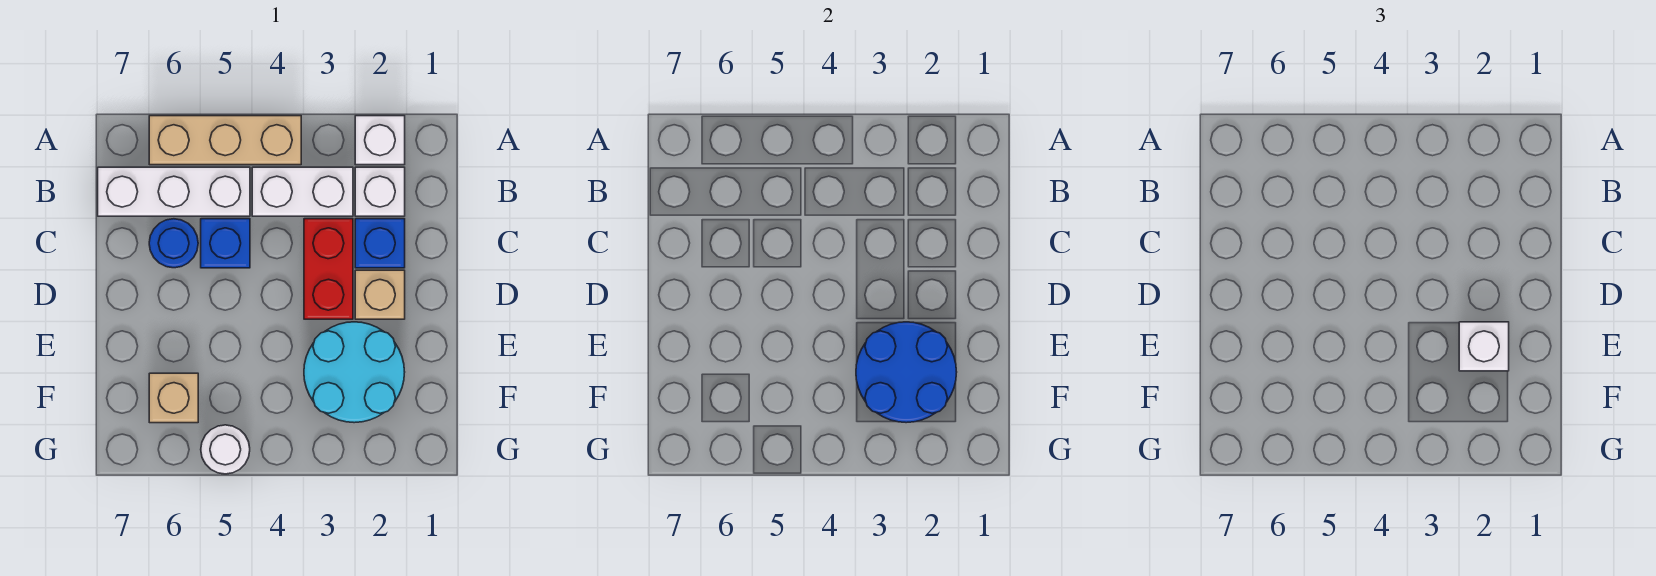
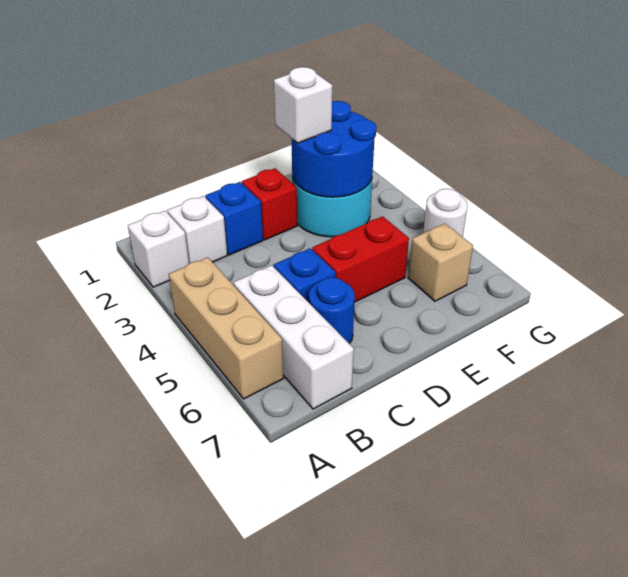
white 1x2 brick [252,167,353,216] -> none
red 1x2 brick [304,219,353,319] -> red 1x2 brick moved to [312,216,409,302]
tan 1x1 brick [355,270,405,319] -> red 1x1 brick [242,168,297,240]

